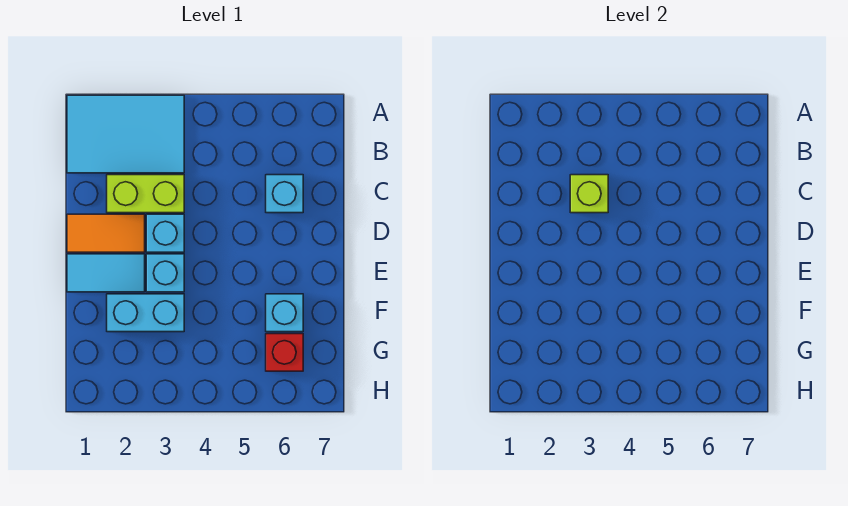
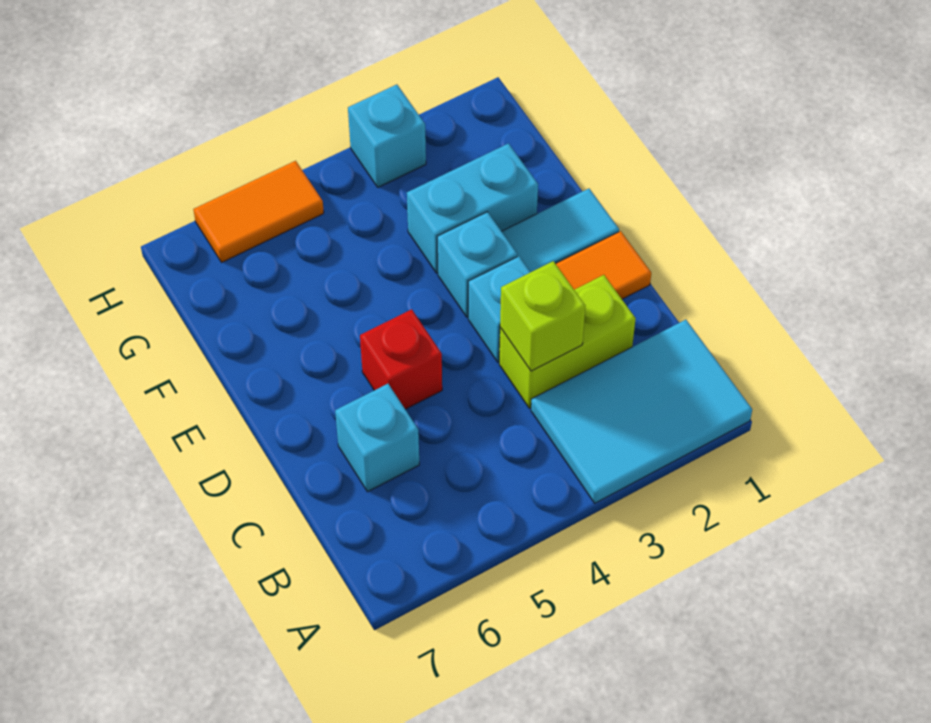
cyan 1x1 brick [266,294,303,332] -> cyan 1x1 brick moved to [348,85,426,187]
red 1x1 brick [266,334,303,371] -> red 1x1 brick moved to [360,309,442,409]
none -> orange 1x2 tile [193,161,324,262]

